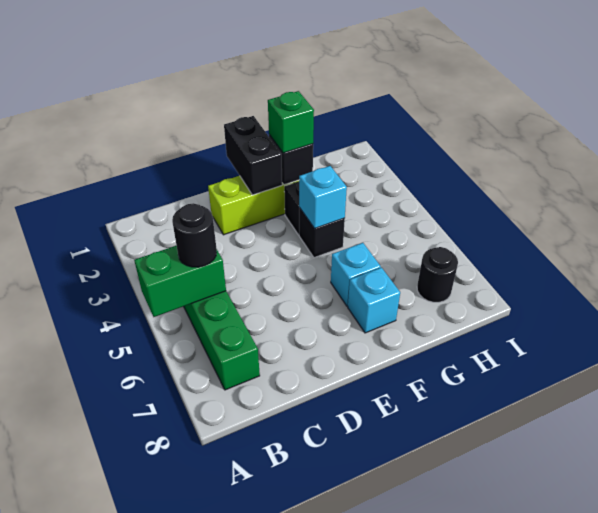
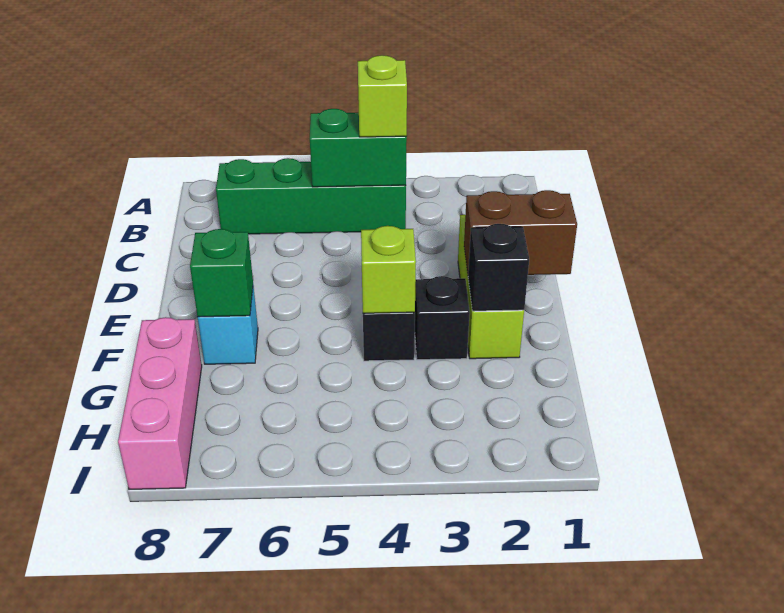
green 1x2 brick [134,246,226,317] -> green 1x2 brick turned to [310,109,407,187]
none -> lime 1x1 brick [358,55,407,137]
black 1x1 round brick [172,203,217,267] -> none
black 1x2 brick [224,116,282,195] -> brown 1x2 brick [464,190,577,275]
green 1x1 brick [268,91,314,153] -> green 1x1 brick moved to [190,229,253,317]
cyan 1x1 brick [299,166,347,229] -> lime 1x1 brick [361,226,416,313]
cyan 1x1 brick [331,243,381,306] -> none
none -> pink 1x3 brick [118,317,202,489]
black 1x1 round brick [417,247,458,302] -> none

